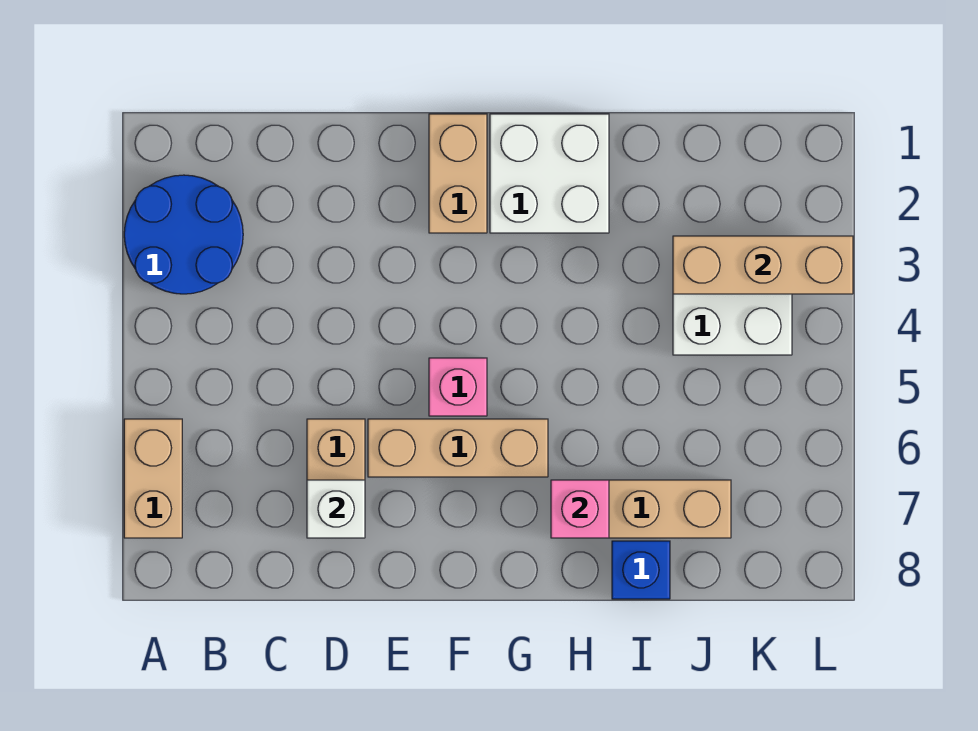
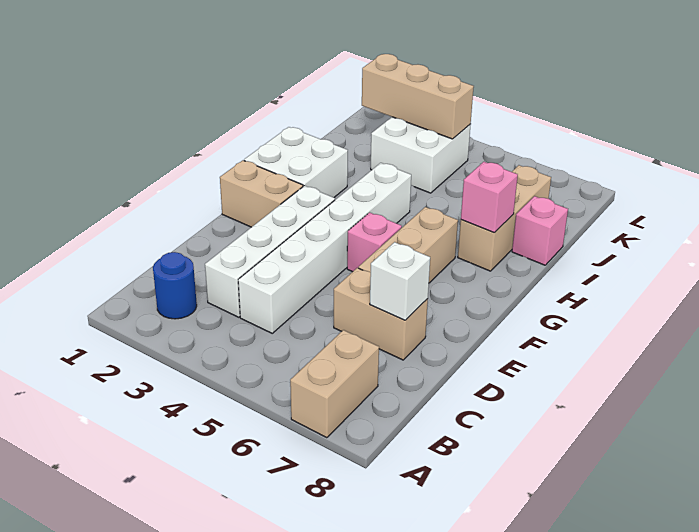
blue 2x2 round brick [124,175,243,294] -> blue 1x1 round brick [153,252,197,319]
tan 1x2 brick [124,419,182,538] -> tan 1x2 brick turned to [290,330,379,438]
none -> white 1x4 brick [205,186,335,317]
none -> white 1x6 brick [238,163,411,333]
blue 1x1 brick [612,541,670,599] -> pink 1x1 brick [512,196,568,265]
tan 1x3 brick [673,236,853,294] -> tan 1x3 brick turned to [362,54,474,139]

